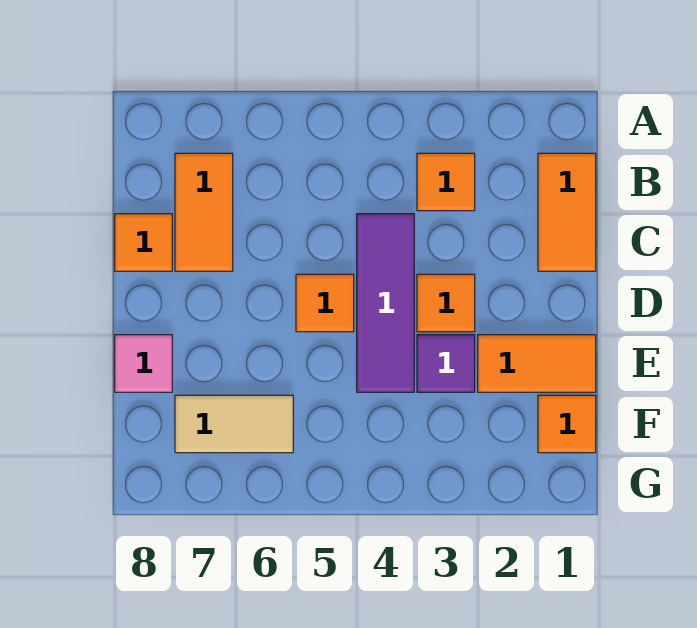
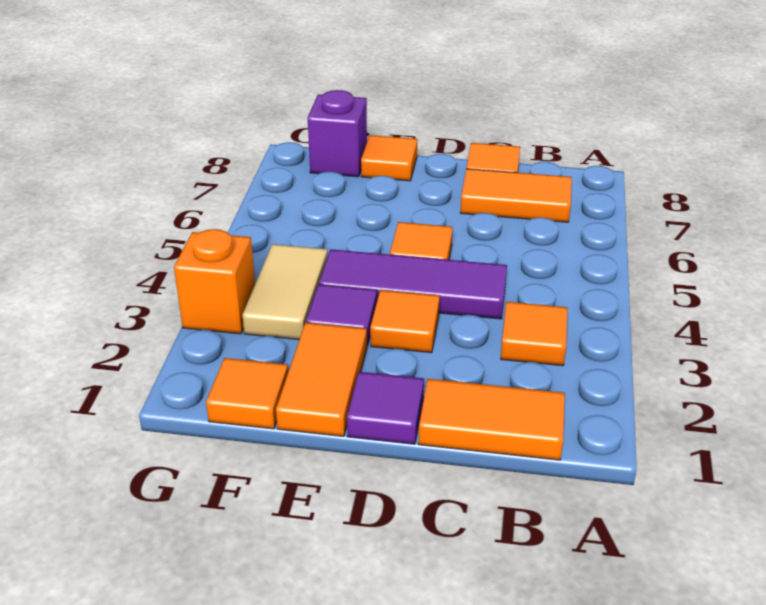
none -> purple 1x1 tile [347,372,424,444]
pink 1x1 tile [115,335,172,392] -> orange 1x1 tile [361,135,417,181]
tan 1x2 tile [175,395,293,453] -> tan 1x2 tile moved to [243,244,328,340]
none -> purple 1x1 brick [308,90,367,177]
none -> orange 1x1 brick [174,229,255,334]

